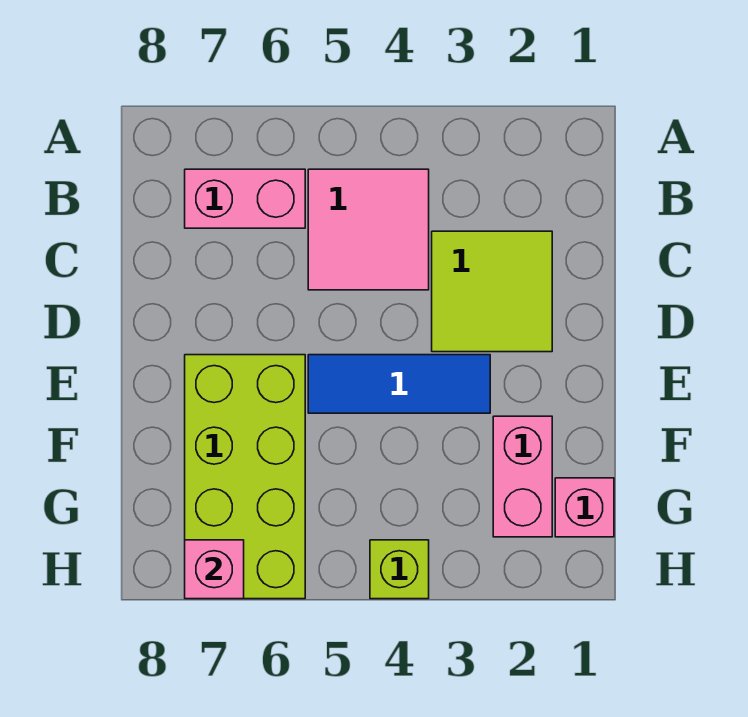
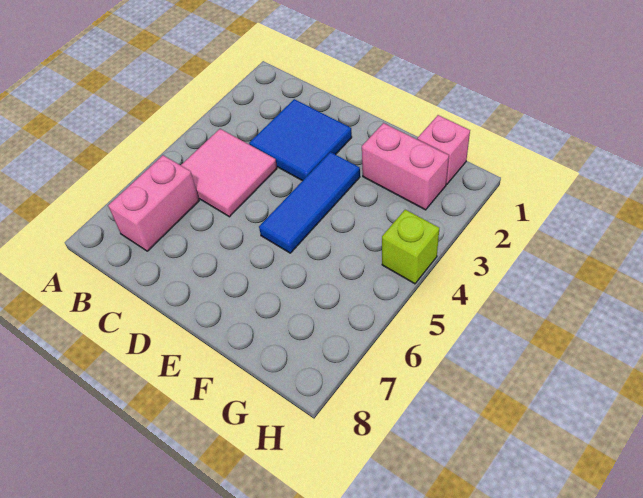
lime 2x2 tile [432,231,552,352] -> blue 2x2 tile [249,99,352,181]
lime 2x4 brick [185,355,305,599] -> none
pink 1x1 brick [185,540,244,599] -> none

